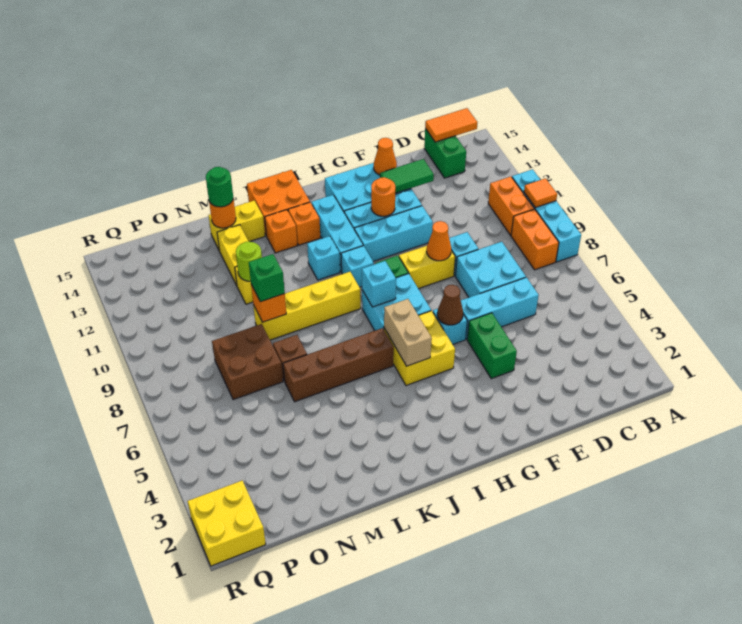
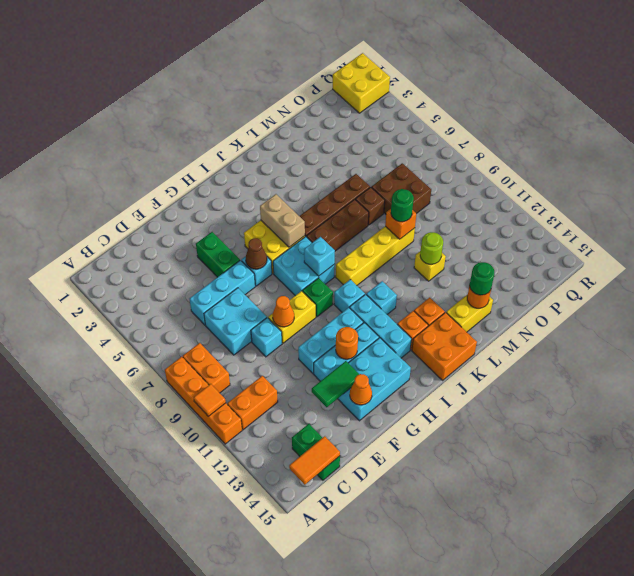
cyan 1x4 brick [512,169,581,262] -> orange 1x4 brick [165,357,242,444]
orange 1x2 brick [488,177,534,235] -> orange 1x2 brick turned to [227,376,278,430]
none -> brown 1x3 brick [306,199,369,251]
green 1x1 brick [249,254,285,302] -> green 1x1 round brick [391,189,414,222]
yellow 1x2 brick [217,225,248,285] -> none

